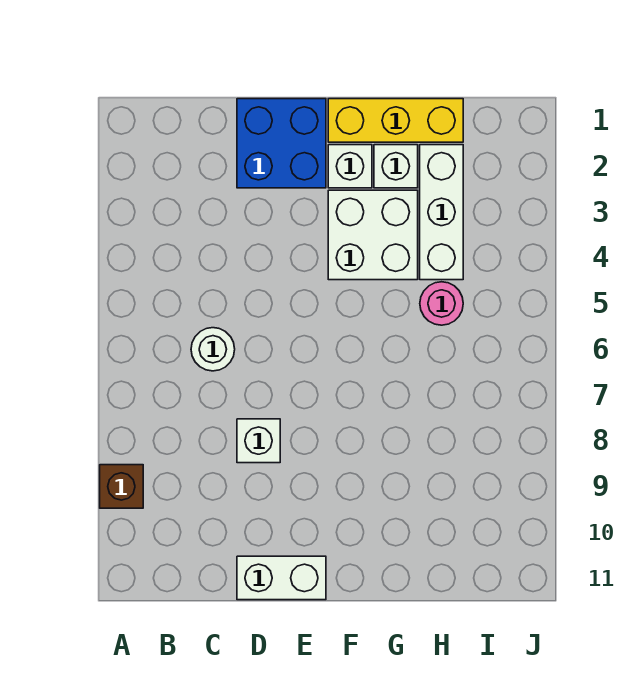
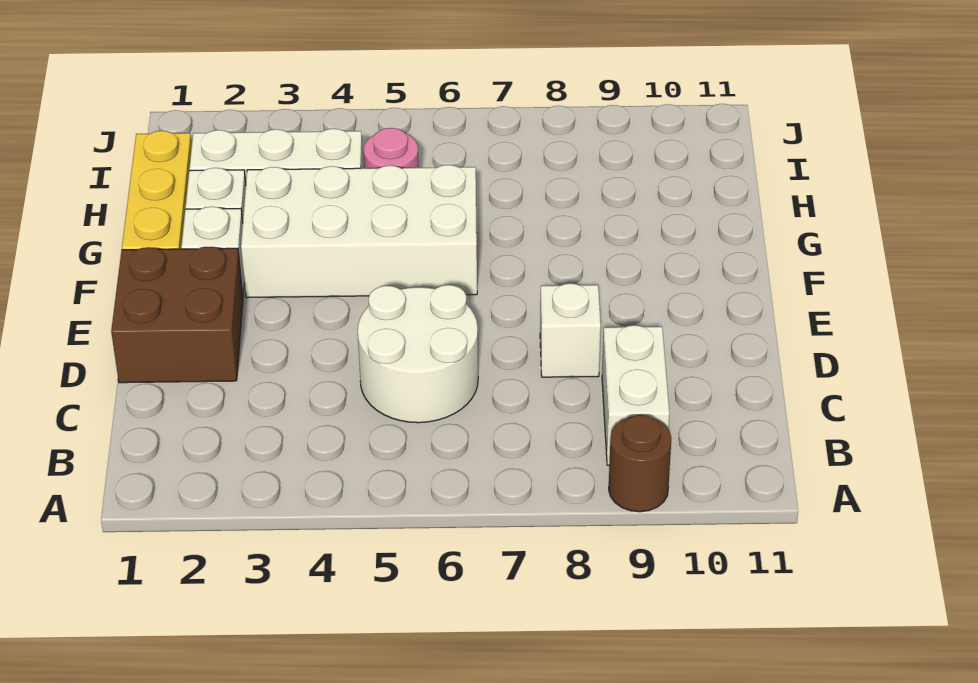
brown 1x1 brick [100,465,143,508] -> brown 1x1 round brick [609,415,671,512]
white 1x1 round brick [191,328,235,371] -> white 2x2 round brick [358,285,478,423]
blue 2x2 brick [237,99,326,188] -> brown 2x2 brick [111,247,243,383]
white 1x2 brick [237,556,326,600] -> white 1x2 brick moved to [602,325,670,465]
white 2x2 brick [328,190,418,280] -> white 2x4 brick [241,165,477,298]

